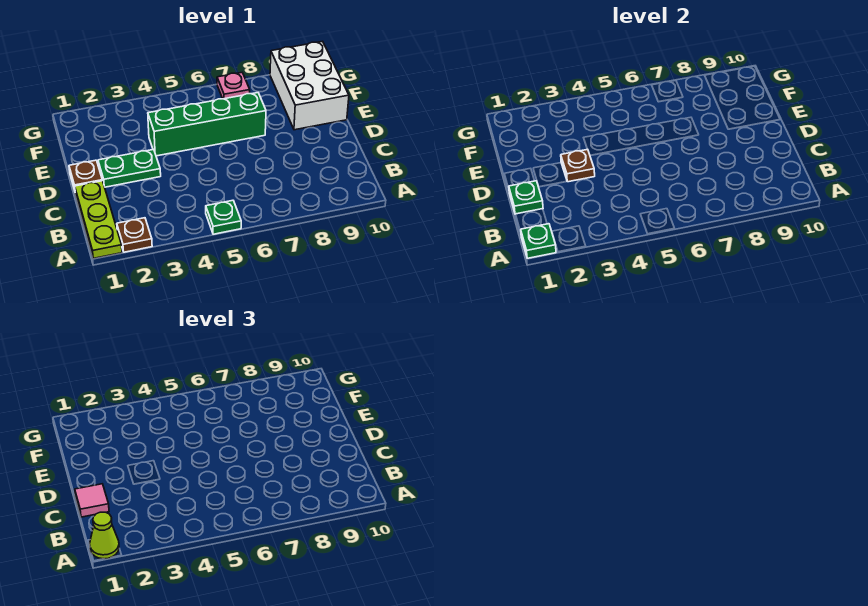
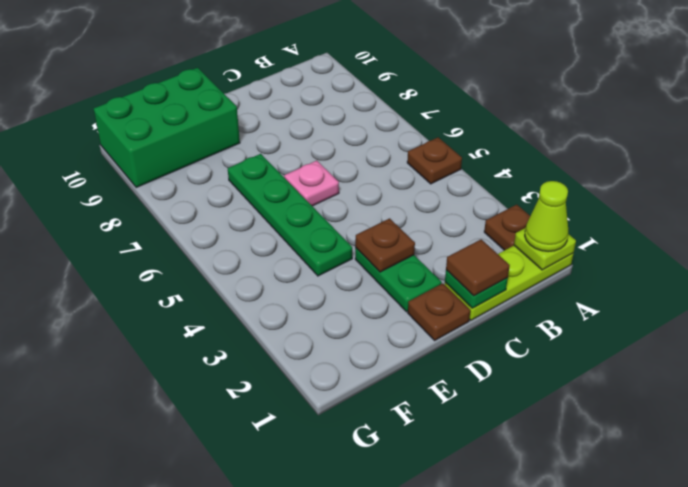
green 1x1 plate [521,224,556,258] -> lime 1x1 plate [514,228,576,270]
green 1x1 plate [206,200,241,234] -> brown 1x1 plate [407,137,462,184]
pink 1x1 tile [75,484,109,517] -> brown 1x1 tile [446,239,510,296]
green 1x4 brick [148,93,266,156] -> green 1x4 plate [228,154,352,276]
white 2x3 brick [270,41,349,130] -> green 2x3 brick [94,68,240,187]
pink 1x1 plate [217,73,250,99] -> pink 1x1 plate moved to [284,161,339,206]

